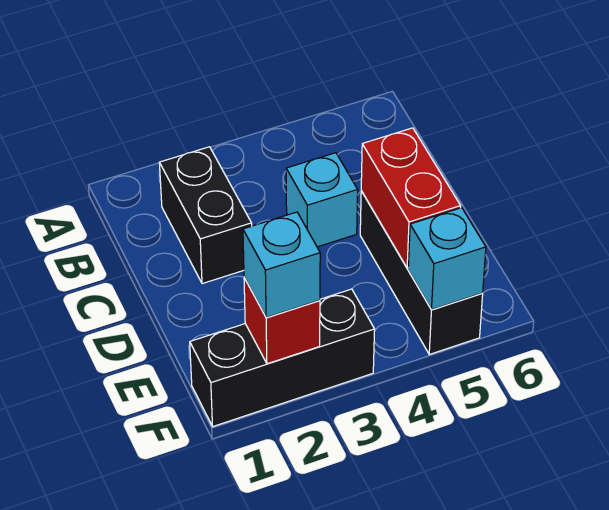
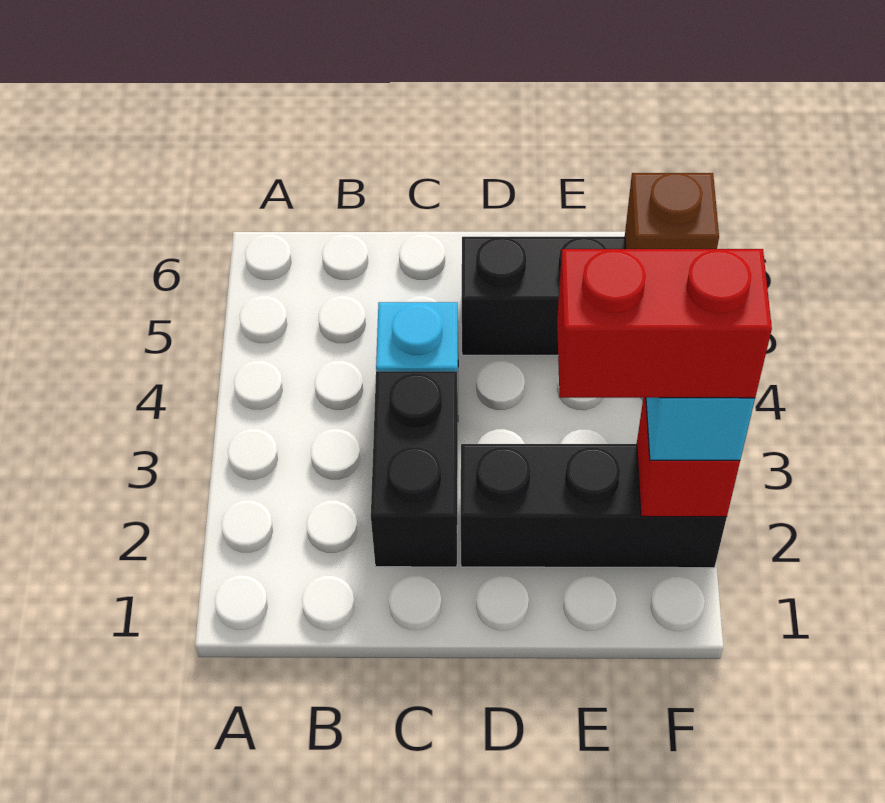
black 1x2 brick [159,147,252,284] -> black 1x2 brick turned to [371,371,458,567]
red 1x2 brick [361,128,461,268] -> red 1x2 brick moved to [557,249,772,398]
black 1x3 brick [190,289,375,426] -> black 1x3 brick turned to [461,444,727,568]
cyan 1x1 brick [408,208,486,310] -> brown 1x1 brick [625,173,719,249]

